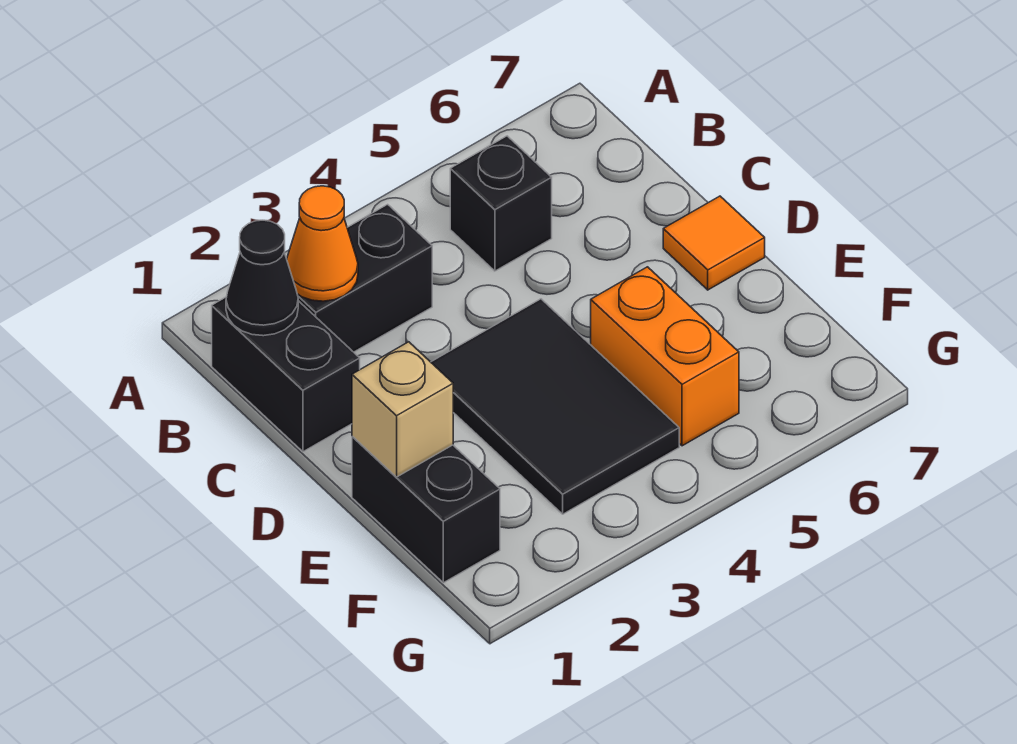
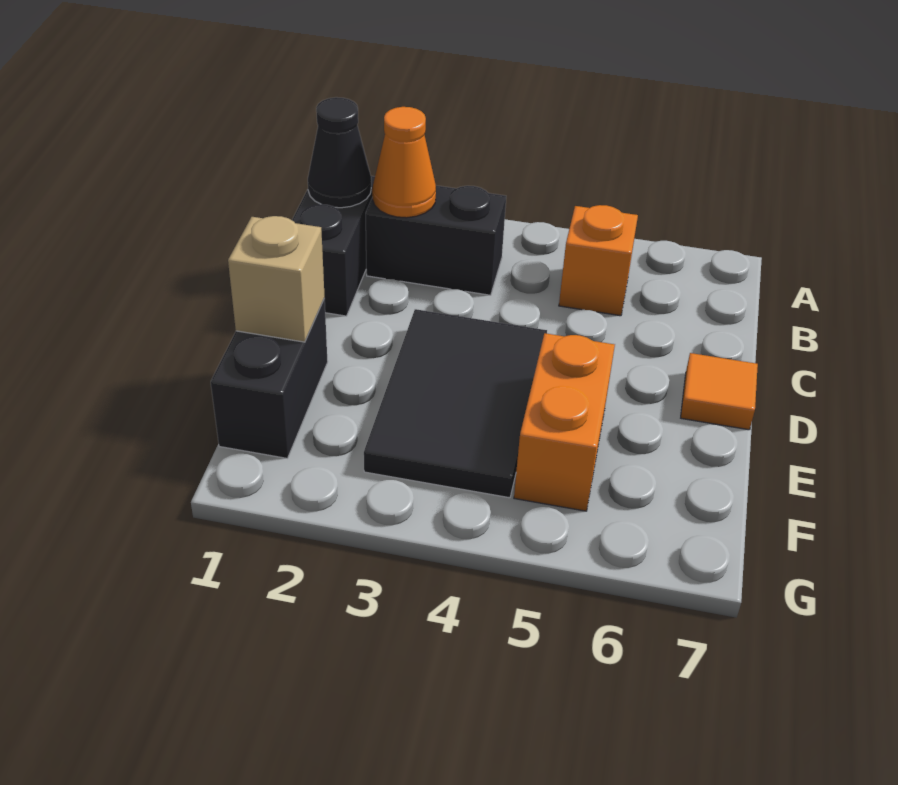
black 1x1 brick [450,136,552,271] -> orange 1x1 brick [559,205,638,316]

